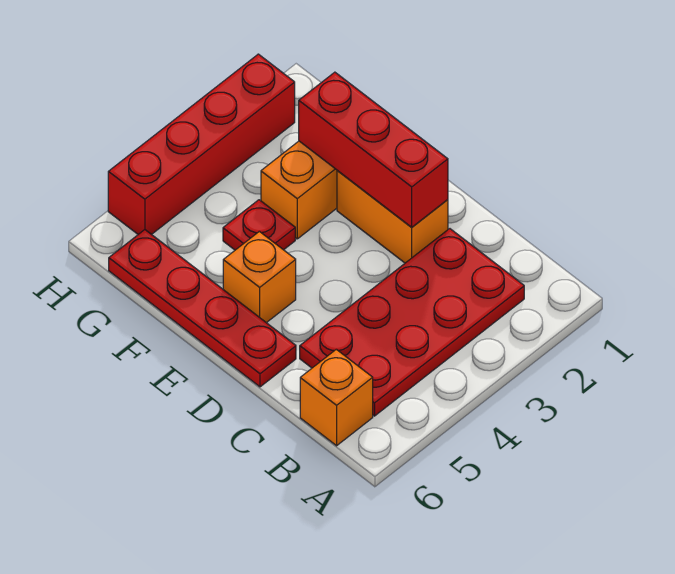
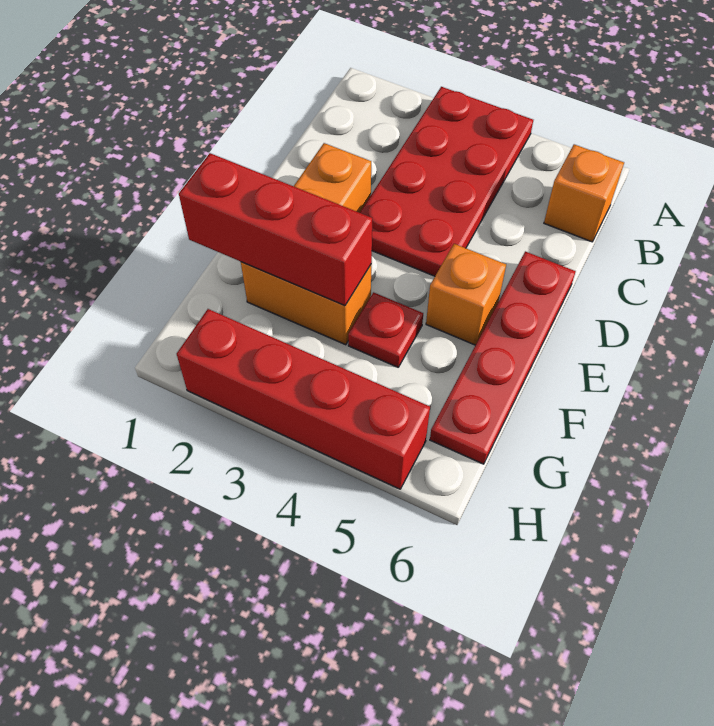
red 2x4 plate [300,229,524,416] -> red 2x4 plate turned to [360,87,533,276]
red 1x3 brick [299,72,448,227] -> red 1x3 brick turned to [179,153,372,306]

